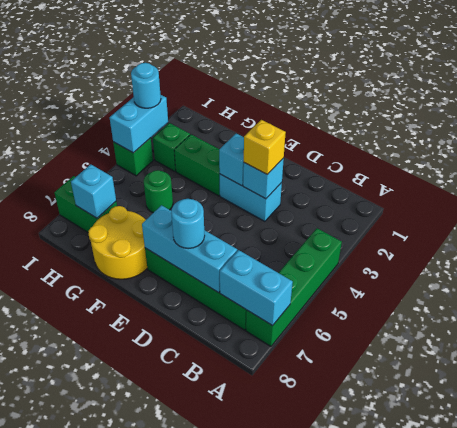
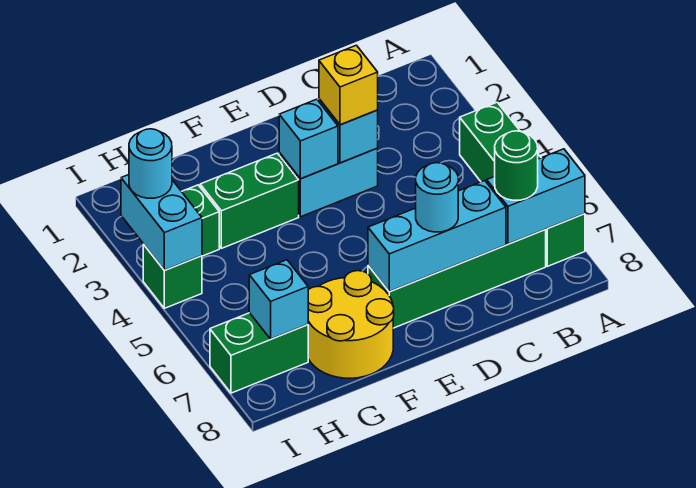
green 1x1 round brick [144,170,173,213] -> green 1x1 round brick moved to [495,131,538,200]

